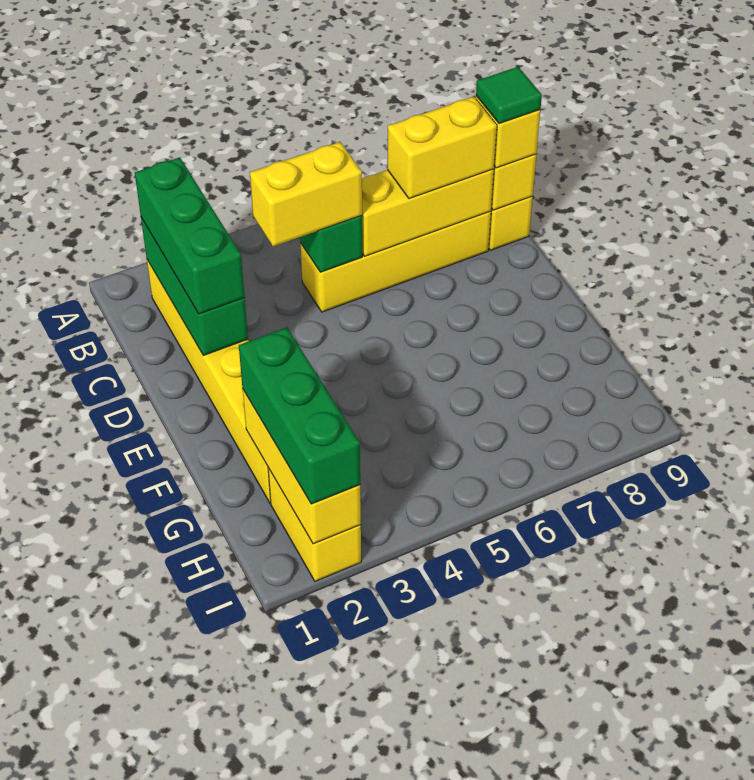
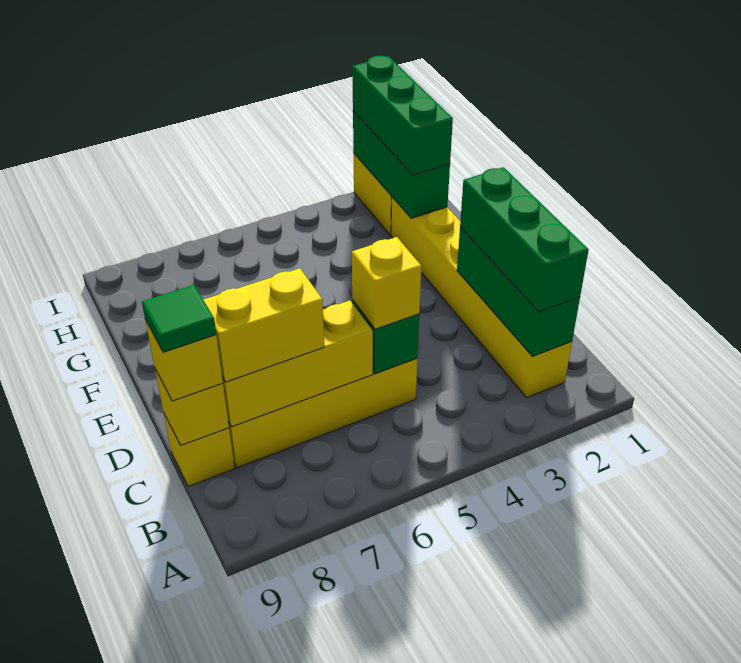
yellow 1x2 brick [250,142,362,246] -> yellow 1x1 brick [352,237,421,329]
yellow 1x3 brick [243,390,361,544] -> green 1x3 brick [353,111,450,218]

